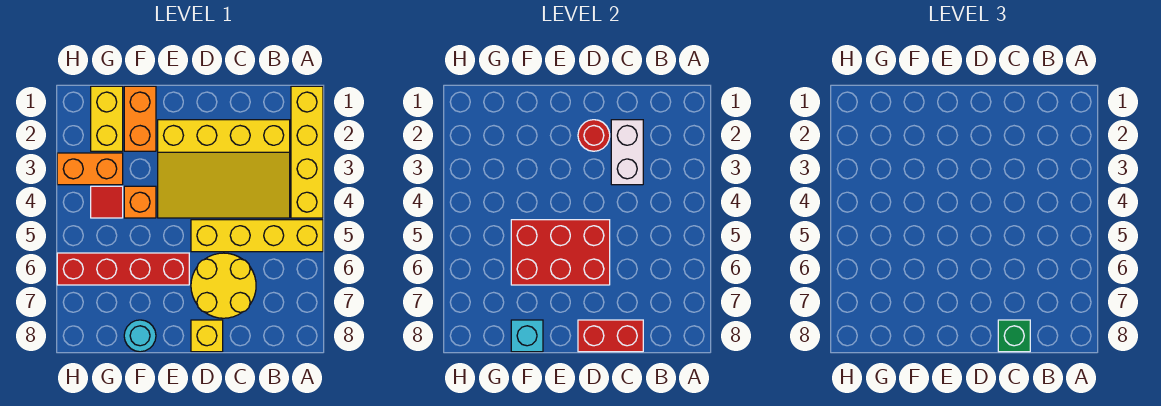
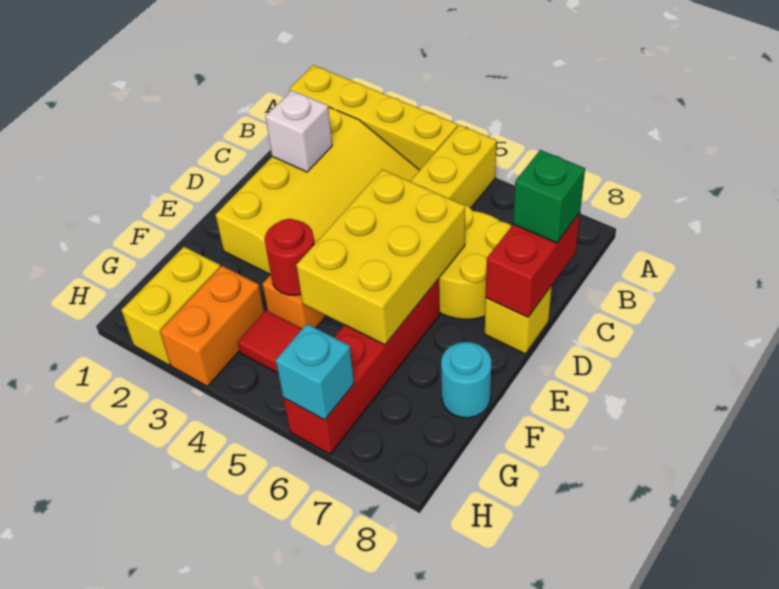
white 1x2 brick [611,120,643,185] -> white 1x1 brick [265,90,332,172]
red 1x1 round brick [578,120,610,151] -> red 1x1 round brick moved to [264,219,315,296]
red 2x3 brick [511,220,610,285] -> yellow 2x3 brick [297,169,465,345]
orange 1x2 brick [124,86,156,151] -> none
cyan 1x1 brick [511,320,543,352] -> cyan 1x1 brick moved to [276,324,354,420]
yellow 1x2 brick [91,86,123,151] -> yellow 1x2 brick turned to [122,247,220,365]

